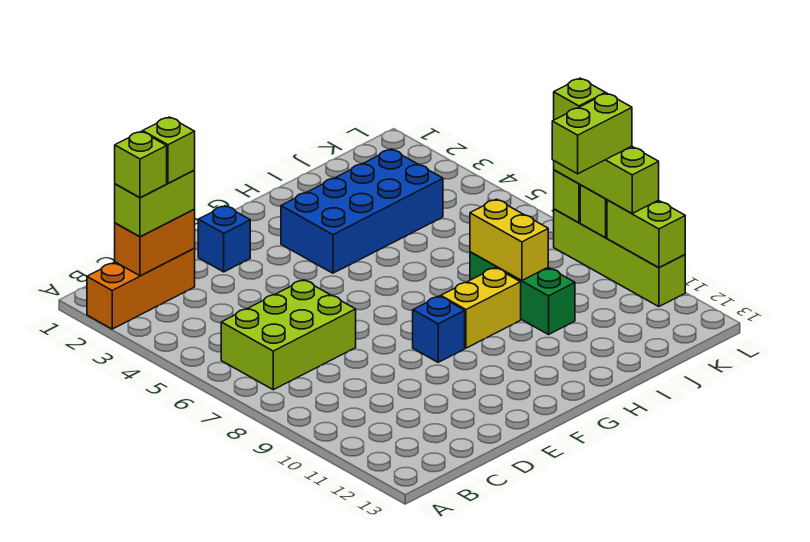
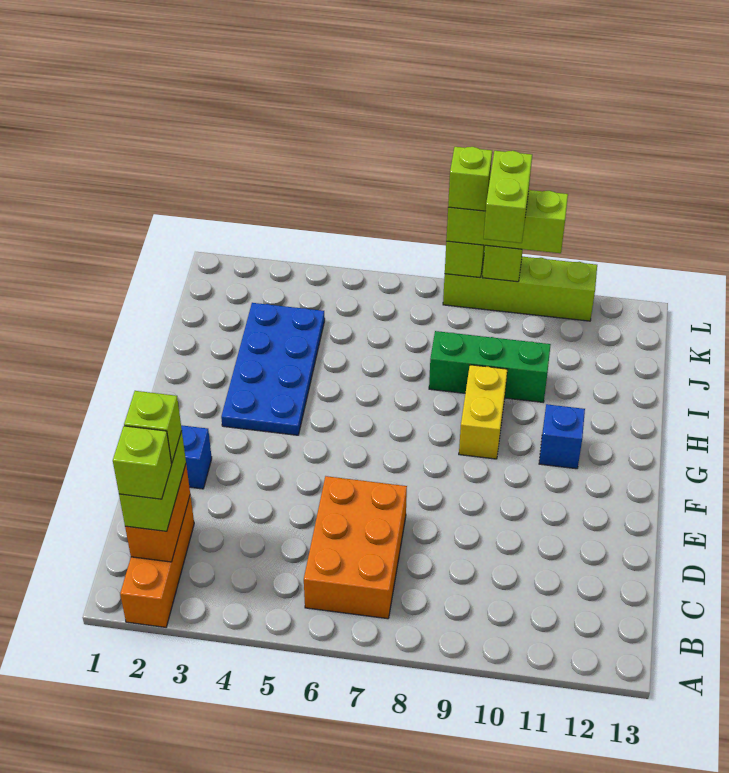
lime 2x3 brick [221,280,356,390] -> orange 2x3 brick [304,476,407,619]
blue 1x1 brick [413,296,465,362] -> blue 1x1 brick moved to [539,404,585,469]
blue 2x4 brick [281,149,443,273] -> blue 2x4 plate [221,303,325,435]
yellow 1x2 brick [470,199,548,280] -> none
lime 1x2 brick [607,200,685,268] -> none

